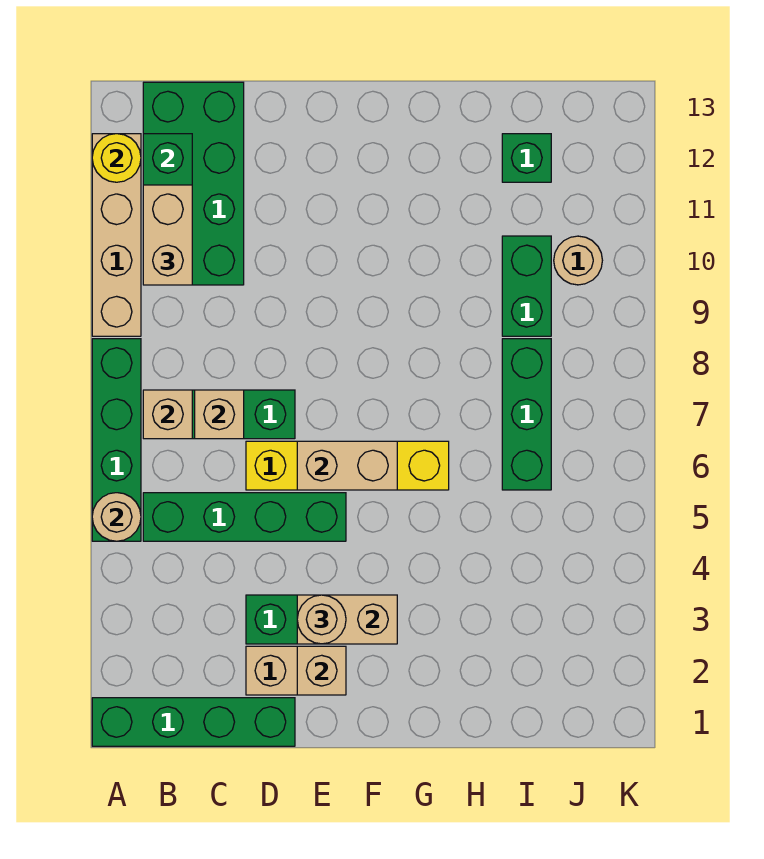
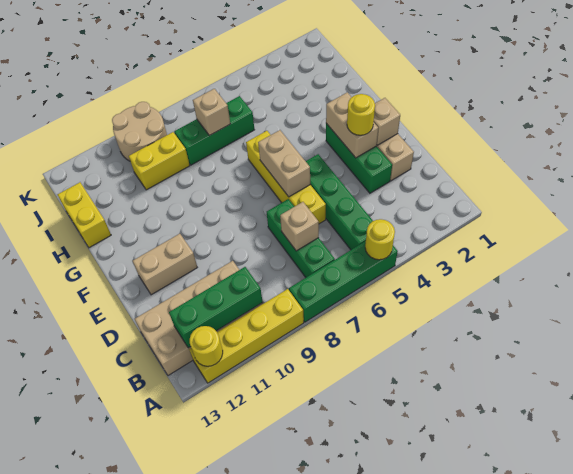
green 1x4 brick [92,698,295,746] -> none
tan 1x1 round brick [92,493,141,541] -> yellow 1x1 round brick [365,219,395,260]
tan 1x4 brick [92,134,141,336] -> yellow 1x4 brick [189,289,304,383]
tan 1x1 brick [143,390,192,439] -> tan 1x1 brick moved to [193,89,230,136]
green 2x4 brick [143,82,244,285] -> tan 2x4 brick [135,261,263,376]
tan 1x2 brick [143,185,192,285] -> tan 1x2 brick moved to [133,234,197,295]
tan 1x1 round brick [297,595,346,644] -> yellow 1x1 round brick [347,94,375,135]
none -> yellow 1x2 brick [58,182,111,248]
green 1x2 brick [502,236,551,336] -> yellow 1x2 brick [129,132,190,190]
green 1x1 brick [502,134,551,182] -> none
tan 1x1 round brick [554,236,602,285] -> tan 2x2 round brick [112,102,167,161]

